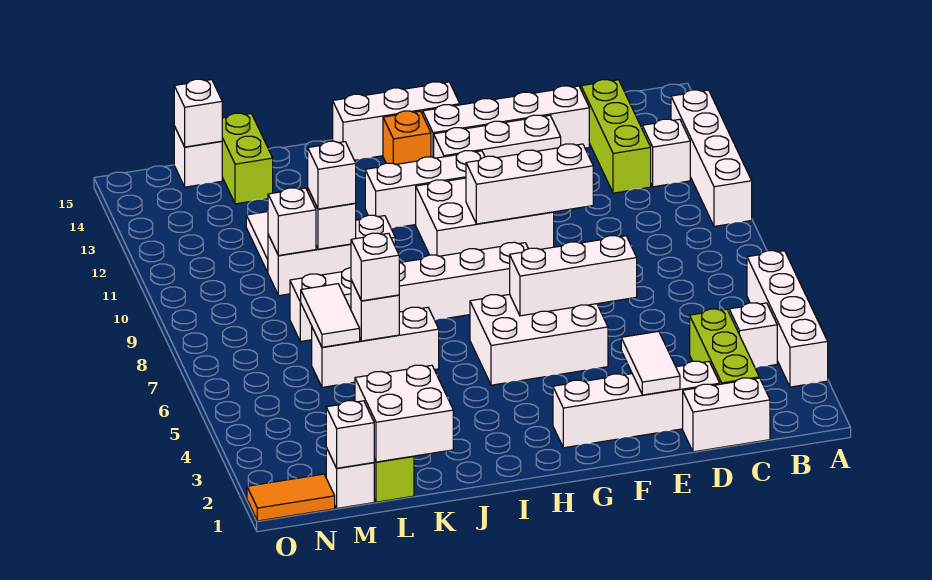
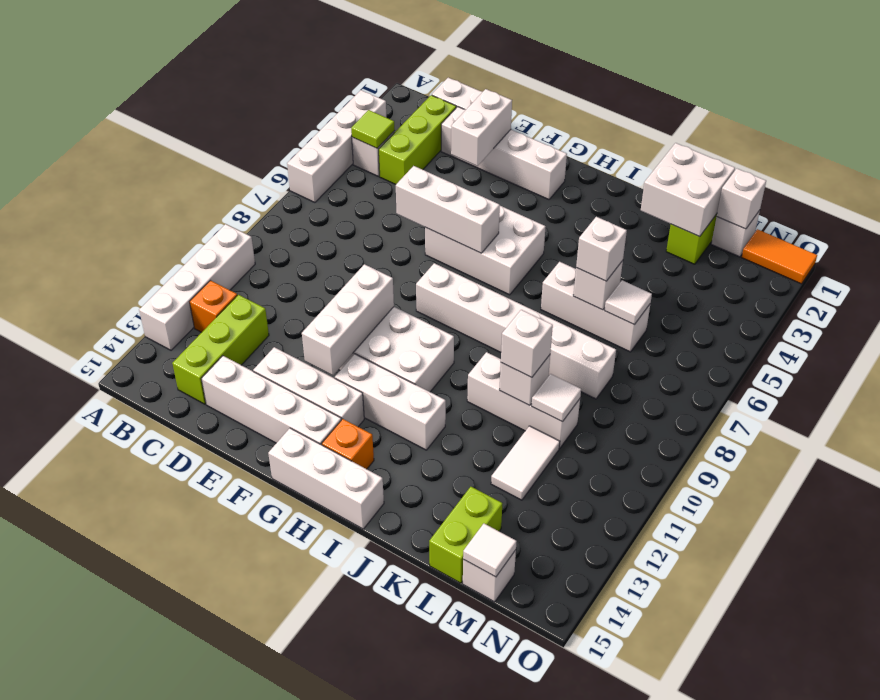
none -> lime 1x1 tile [351,110,395,148]
white 1x1 brick [642,119,690,187] -> orange 1x1 brick [190,281,237,332]
white 1x2 tile [621,331,680,395] -> white 1x2 brick [451,89,512,166]
white 1x3 brick [466,144,593,224] -> white 1x3 brick turned to [302,264,394,375]
white 1x2 tile [301,284,360,347] -> white 1x1 tile [605,280,652,325]
white 1x1 brick [268,188,316,256] -> white 1x1 tile [532,374,581,422]
white 1x1 brick [174,79,222,147] -> white 1x1 tile [463,524,517,577]

